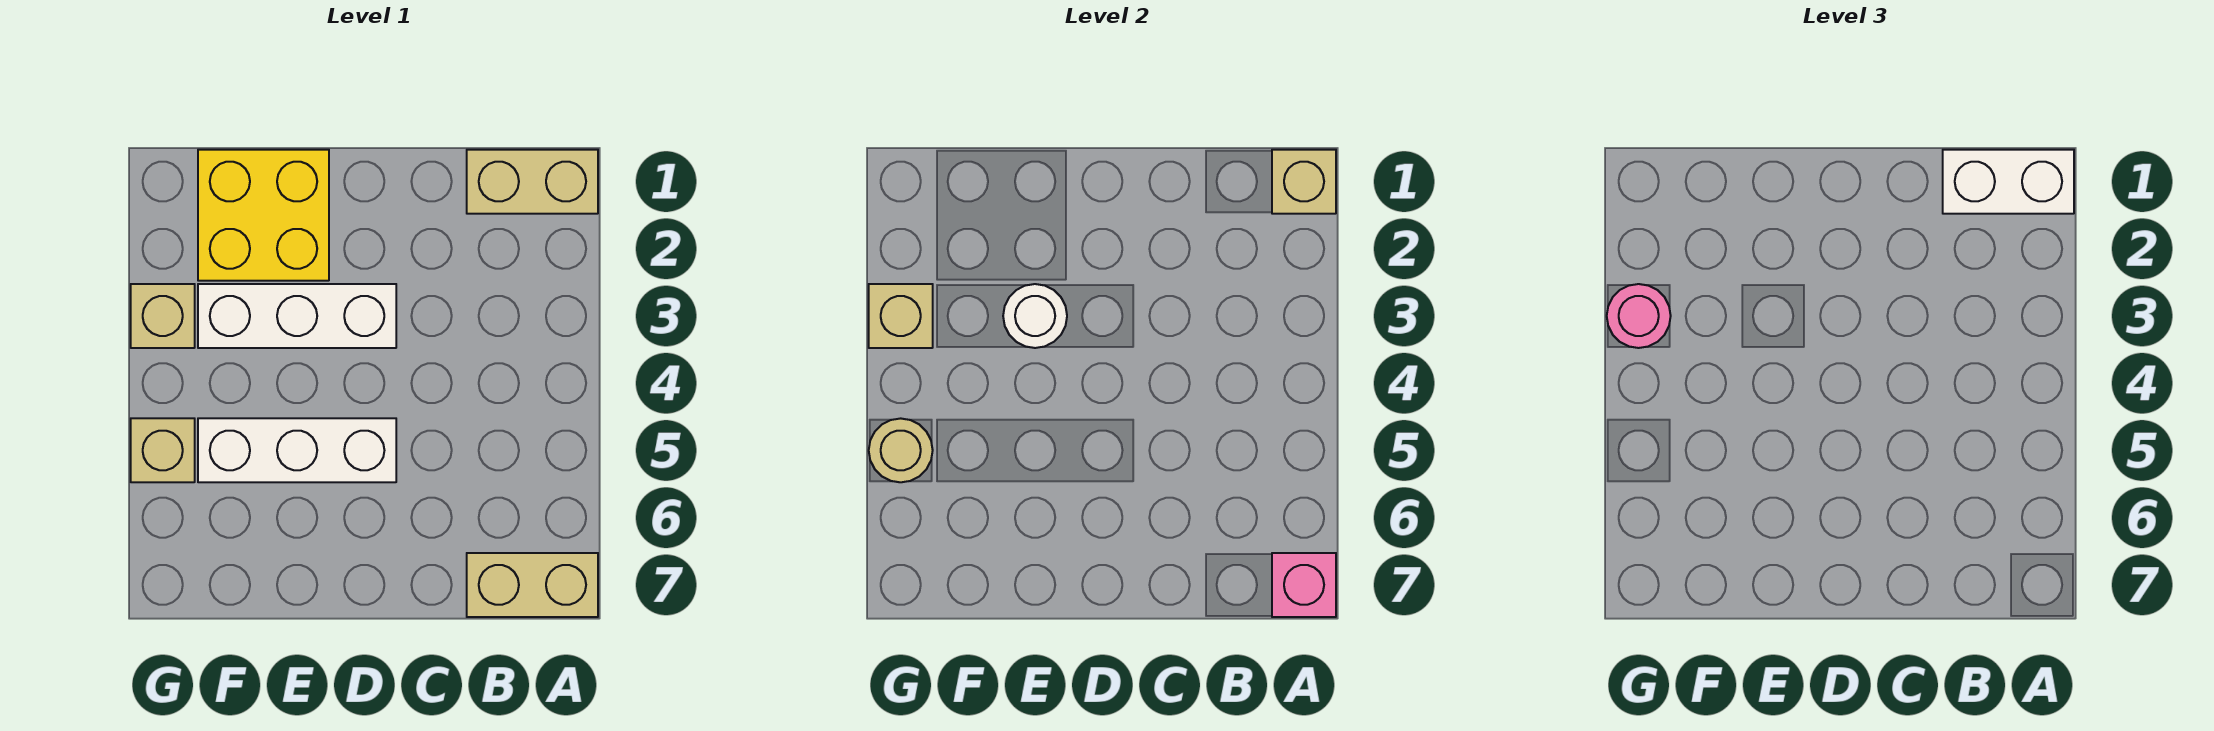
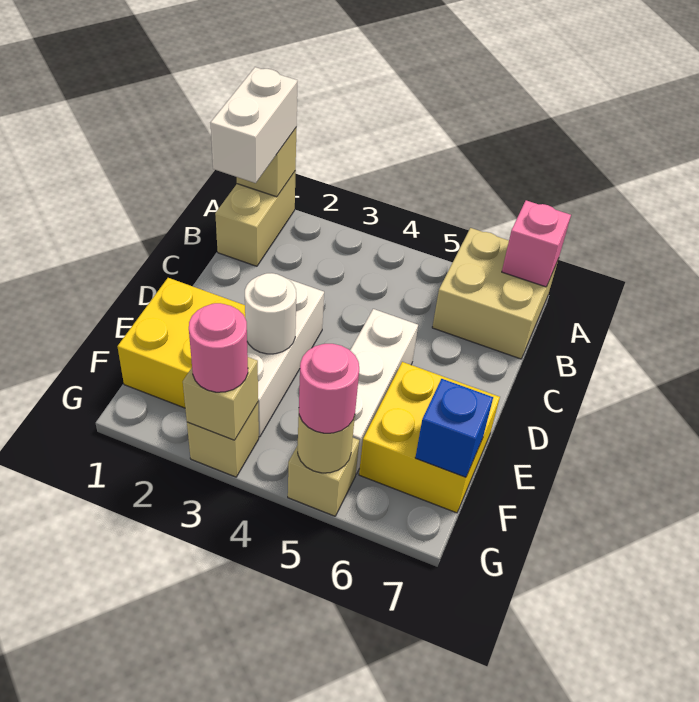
tan 1x2 brick [467,553,598,617] -> tan 2x2 brick [432,228,558,359]
none -> yellow 2x2 brick [359,362,500,513]
none -> blue 1x1 brick [415,379,493,477]
none -> pink 1x1 round brick [299,344,359,433]

